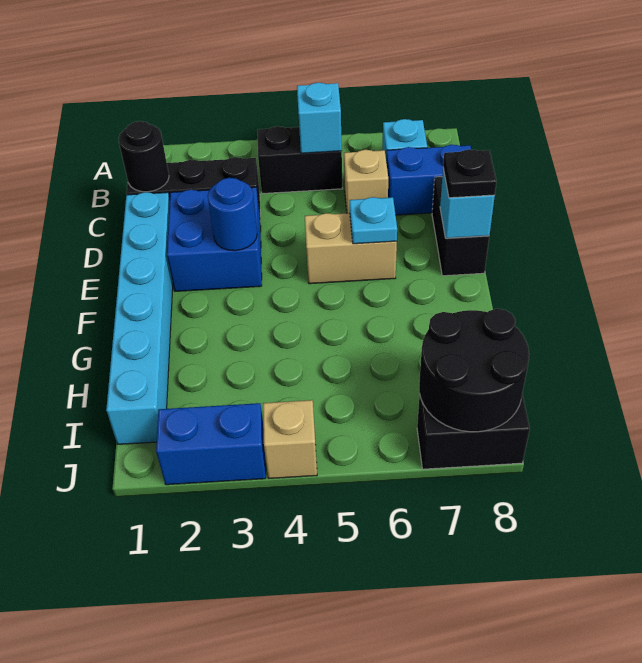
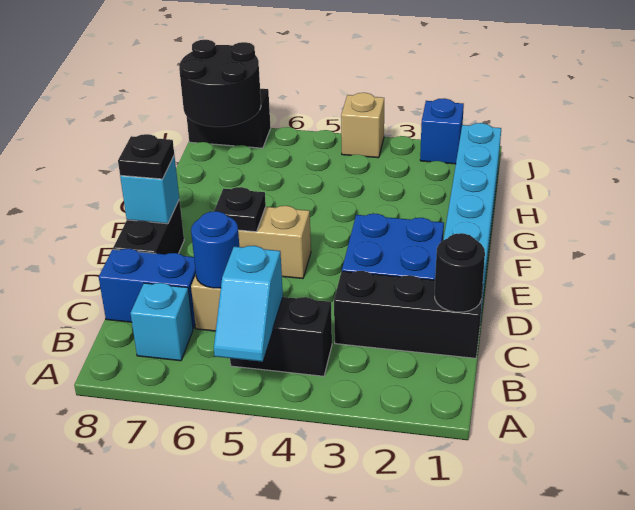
blue 1x1 round brick [208,178,257,251] -> blue 1x1 round brick moved to [191,211,239,288]
cyan 1x1 plate [350,197,397,244] -> black 1x1 plate [214,187,266,232]
blue 1x2 brick [156,403,266,485] -> blue 1x1 brick [420,98,464,164]

